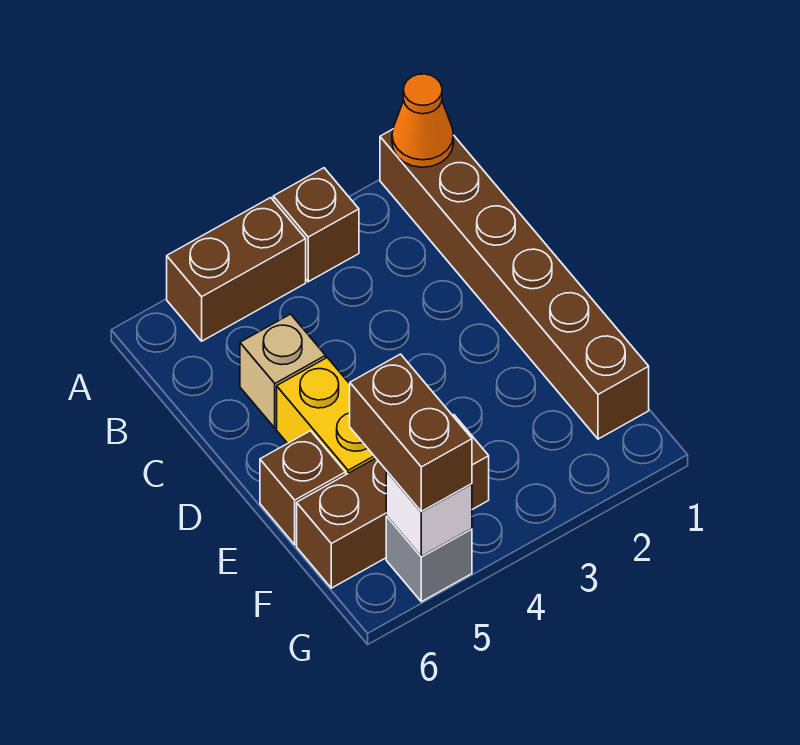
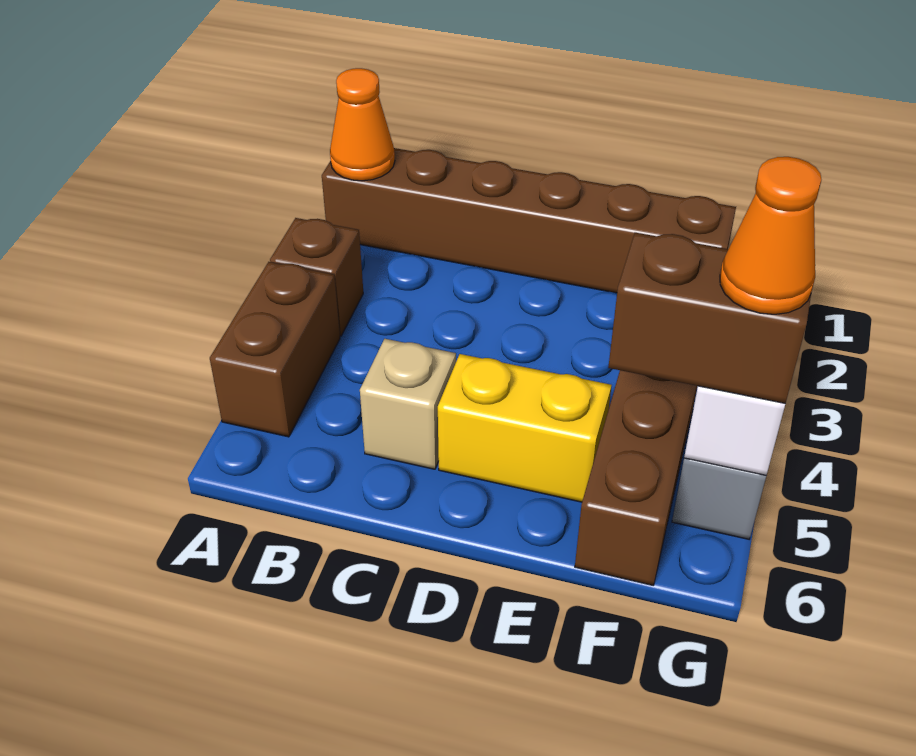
brown 1x1 brick [260,431,346,545] -> none
none -> orange 1x1 cone [720,157,821,314]

